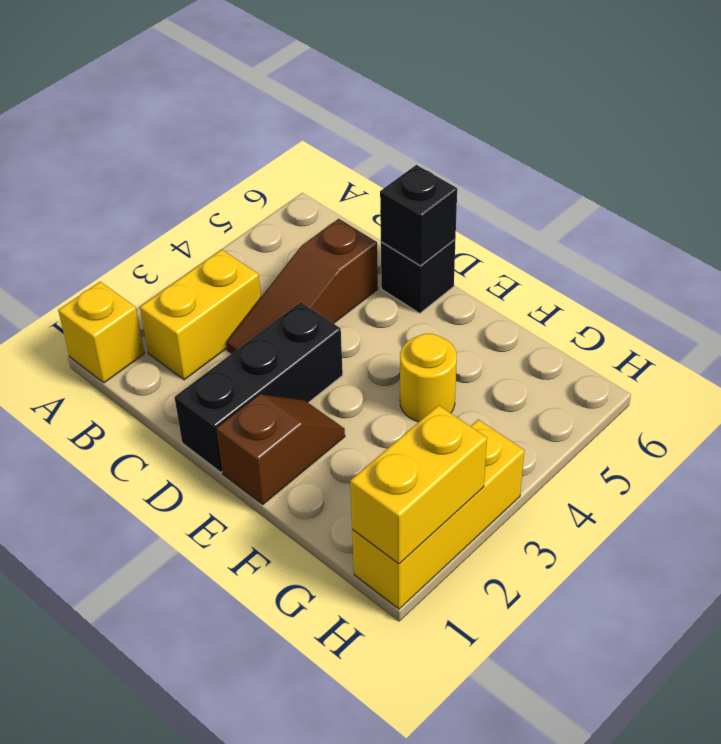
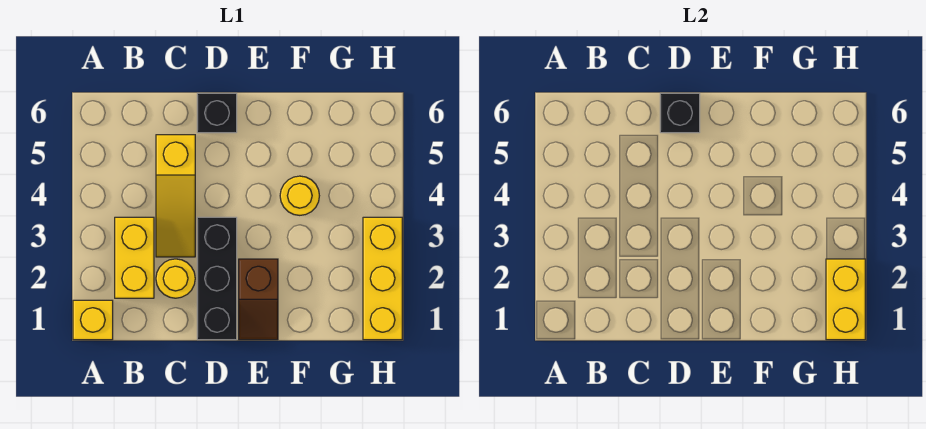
none -> yellow 1x1 round brick [156,259,195,298]
brown 1x3 slope [226,219,378,354] -> yellow 1x3 slope [156,135,195,257]
brown 1x2 slope [216,394,345,504] -> brown 1x2 slope turned to [239,259,278,340]

